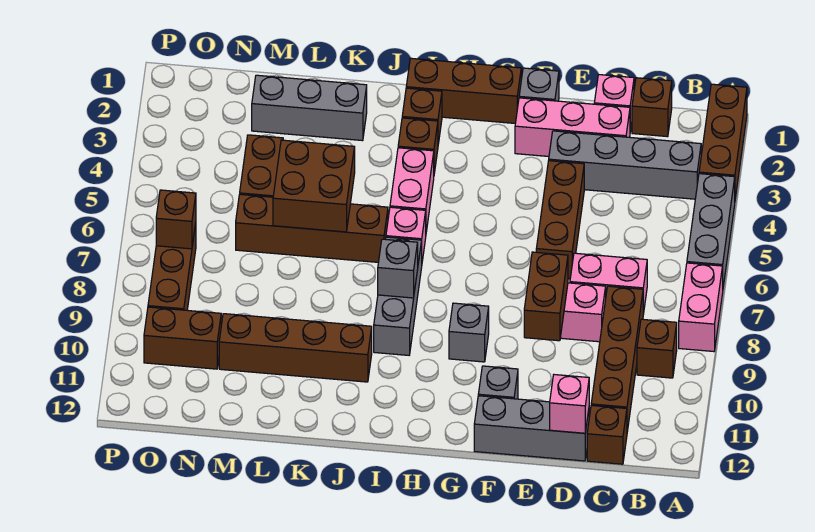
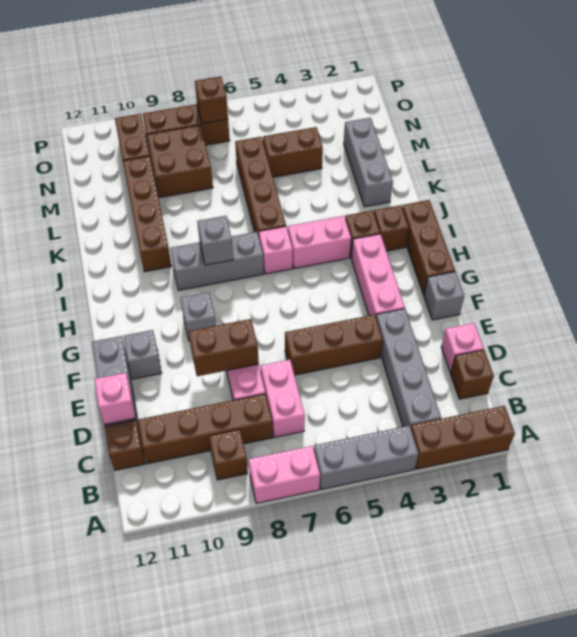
pink 1x3 brick [515,98,630,157] -> pink 1x3 brick moved to [351,234,405,316]
brown 2x2 brick [273,140,355,232] -> brown 2x2 brick moved to [147,125,213,198]

